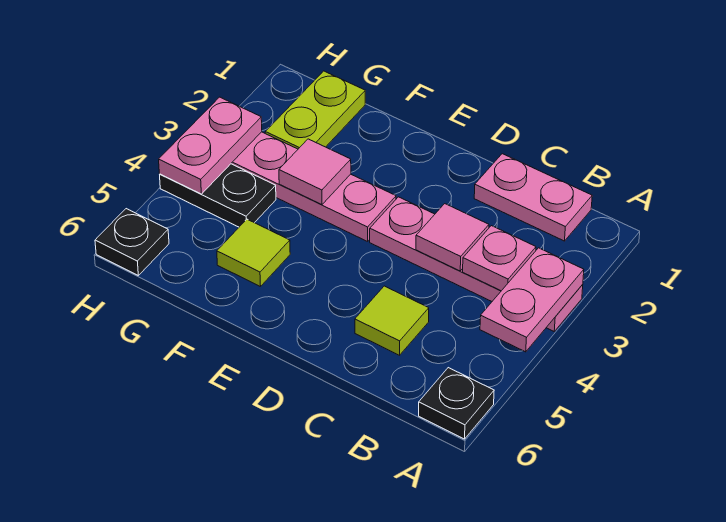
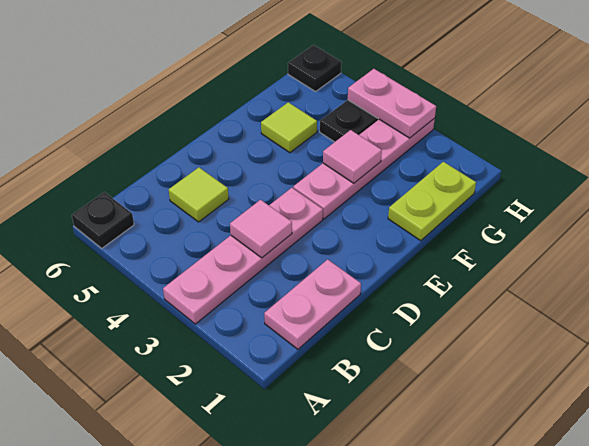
pink 1x2 plate [480,248,584,352] -> none
pink 1x1 plate [463,226,536,291] -> none
lime 1x2 plate [265,71,365,149] -> lime 1x2 plate turned to [388,162,476,241]

